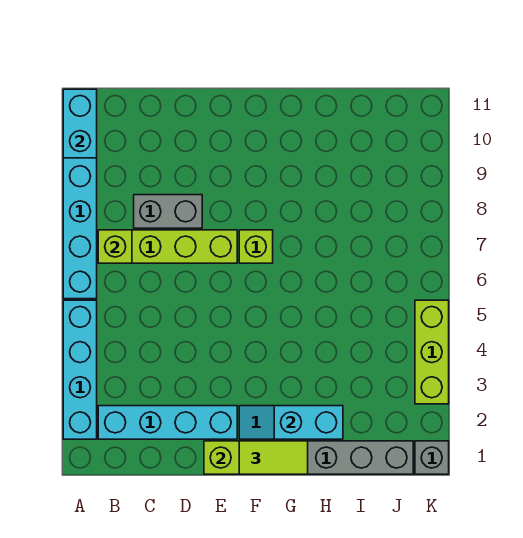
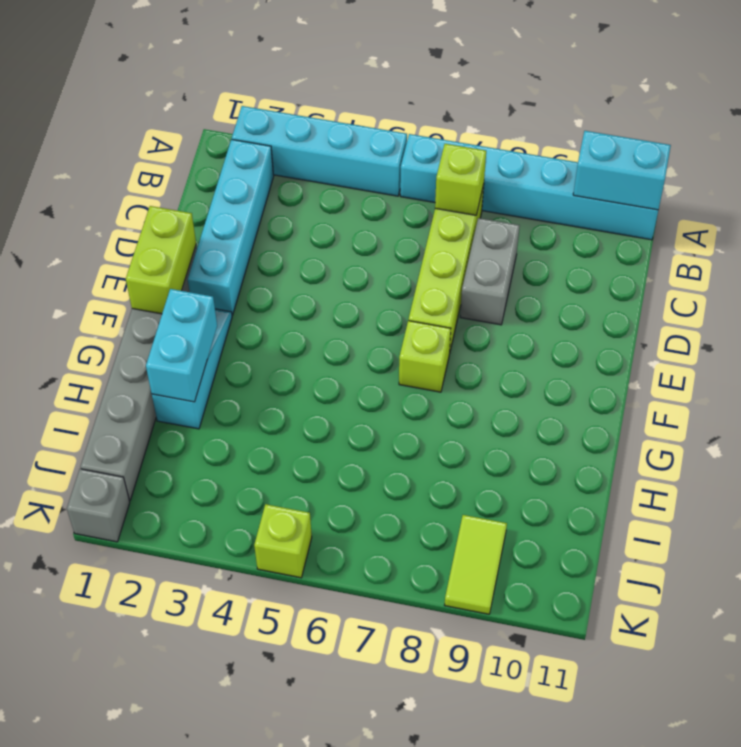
lime 1x2 tile [239,441,308,474] -> lime 1x2 tile moved to [445,515,507,614]
lime 1x3 brick [415,300,449,404] -> lime 1x1 brick [254,504,312,578]

